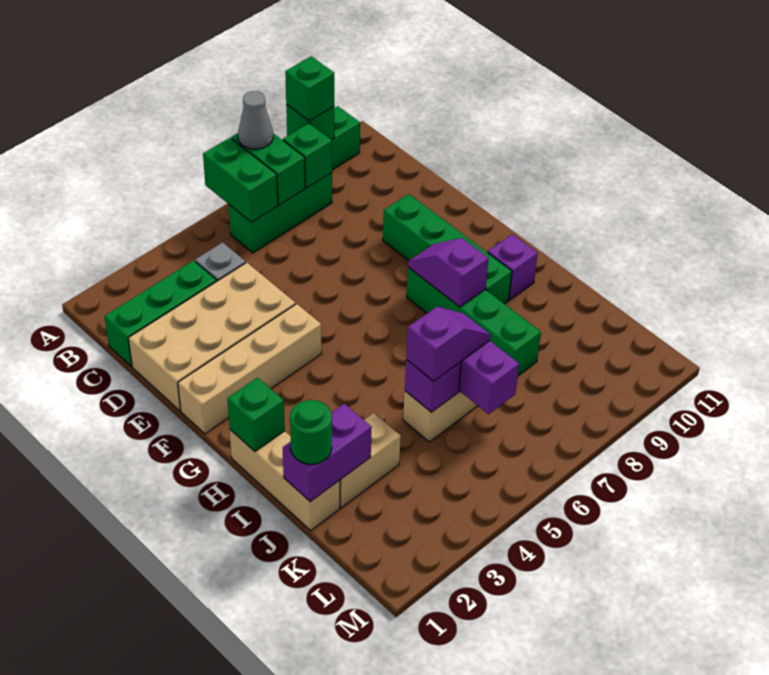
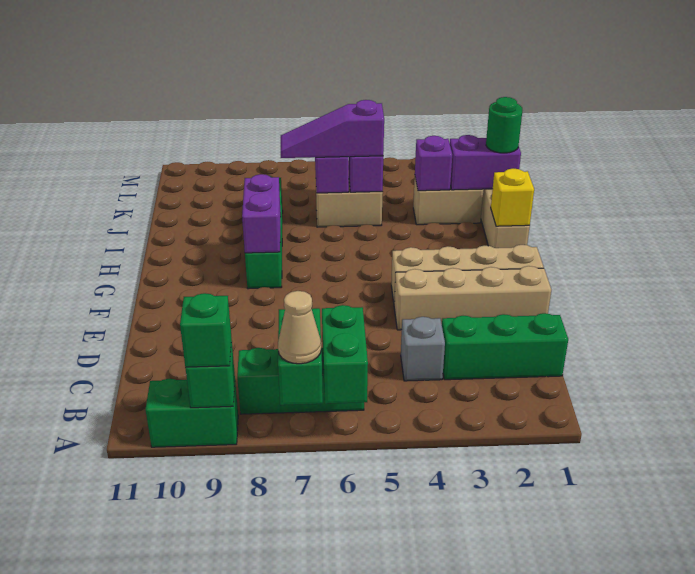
grey 1x1 cone [238,91,273,149] -> tan 1x1 cone [278,291,321,364]
green 1x1 brick [283,123,332,188] -> none
tan 2x4 brick [128,263,296,411] -> tan 1x4 brick [394,266,551,330]
green 1x4 brick [383,194,512,304] -> none
purple 1x2 slope [408,238,489,307] -> purple 1x2 brick [242,174,281,253]
green 1x1 brick [227,378,285,451] -> yellow 1x1 brick [491,169,534,226]
purple 1x1 brick [487,234,538,300] -> purple 1x1 brick moved to [415,136,452,191]
purple 1x2 slope [406,307,491,381] -> purple 1x3 slope [281,100,384,158]

